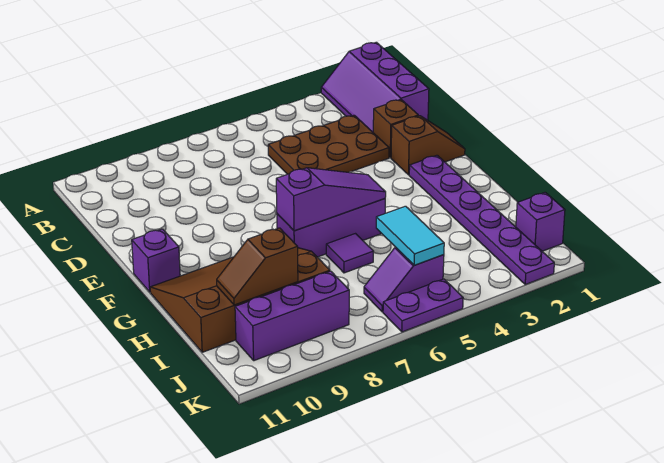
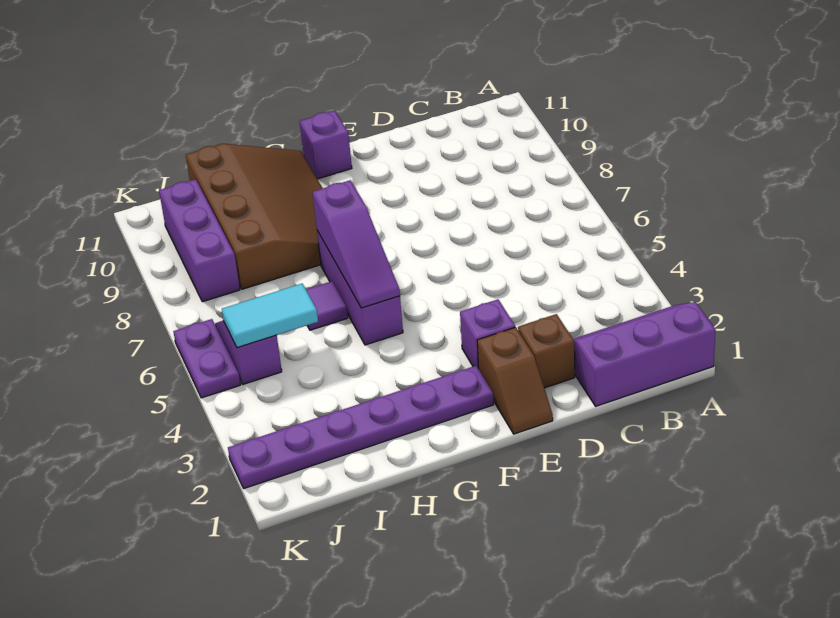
brown 2x3 plate [268,115,389,174] -> none
brown 1x2 slope [217,228,298,305] -> none
purple 1x1 brick [516,192,565,251] -> purple 1x1 brick moved to [460,299,515,369]

